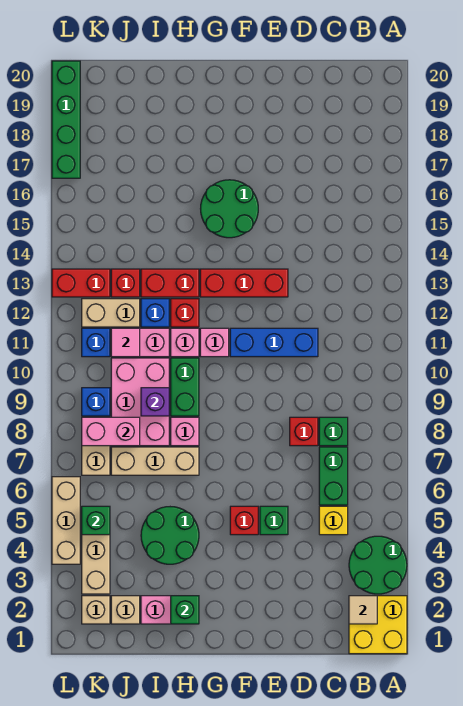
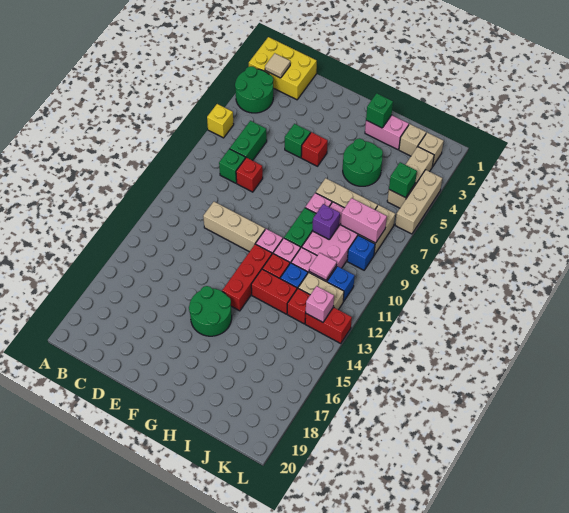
yellow 2x2 brick [349,596,407,654] -> yellow 2x3 brick [249,37,317,100]
yellow 1x1 brick [319,506,348,535] -> yellow 1x1 brick moved to [207,104,234,138]
blue 1x3 brick [230,328,318,357] -> tan 1x3 brick [203,202,265,252]
red 1x3 brick [200,269,288,297] -> red 1x3 brick turned to [222,244,272,311]
none -> pink 1x1 brick [306,286,334,322]
green 1x4 brick [52,61,80,178] -> none

